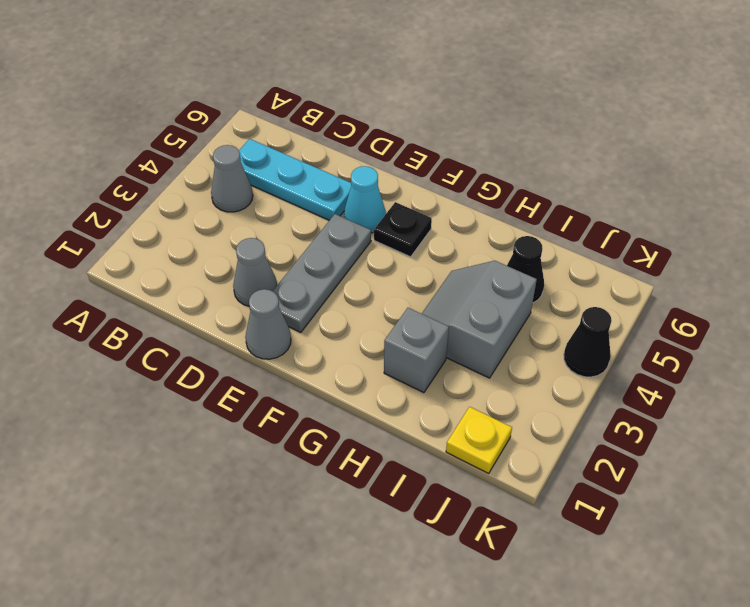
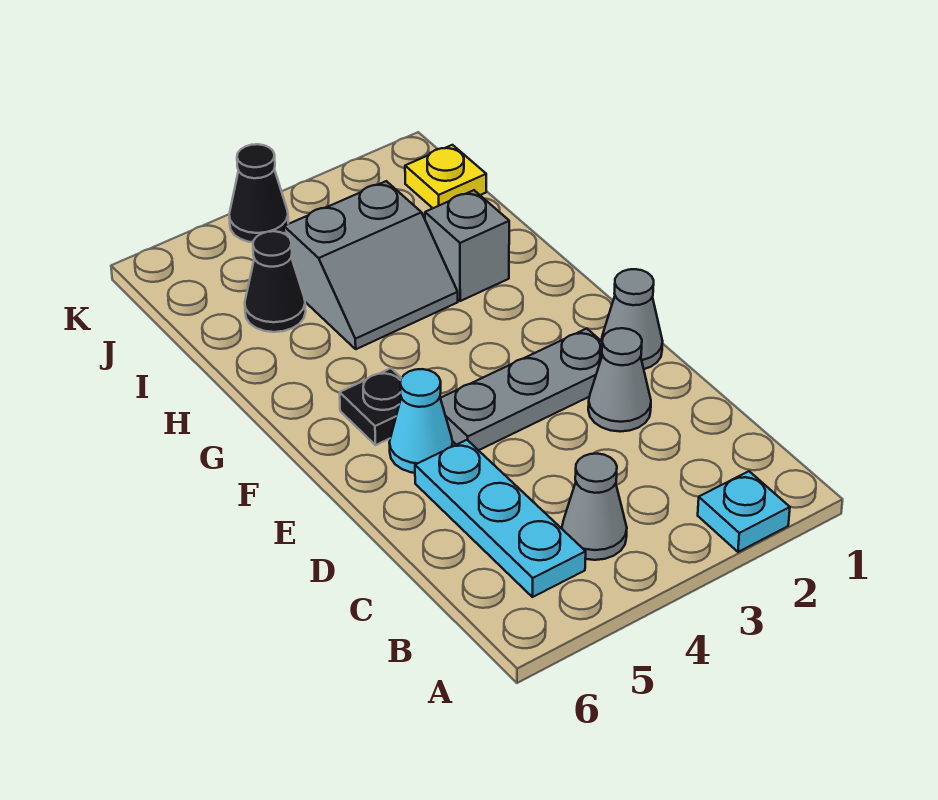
none -> cyan 1x1 plate [698,471,790,552]

